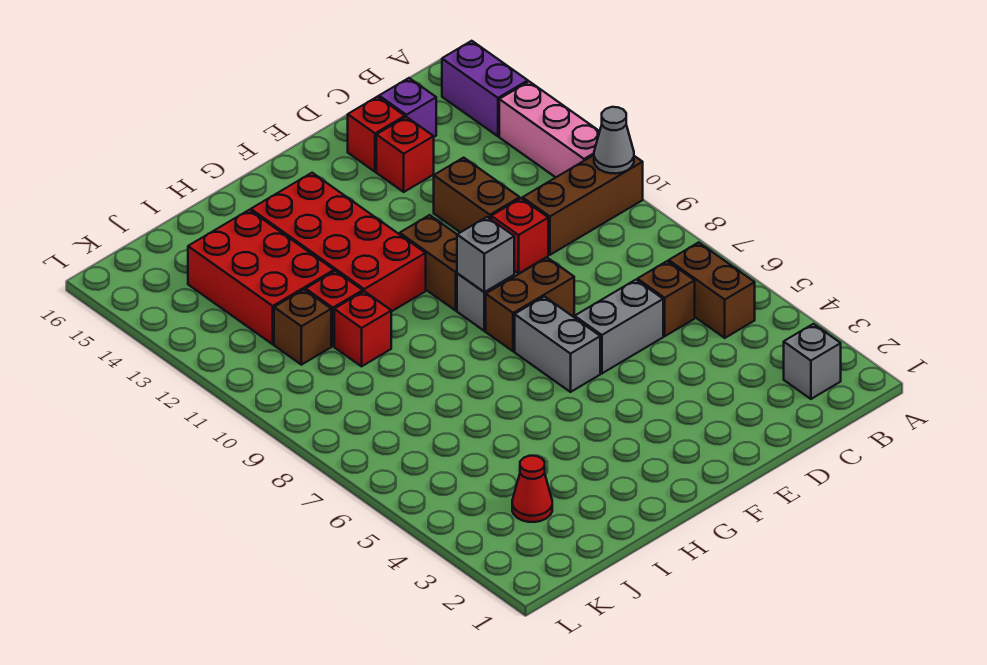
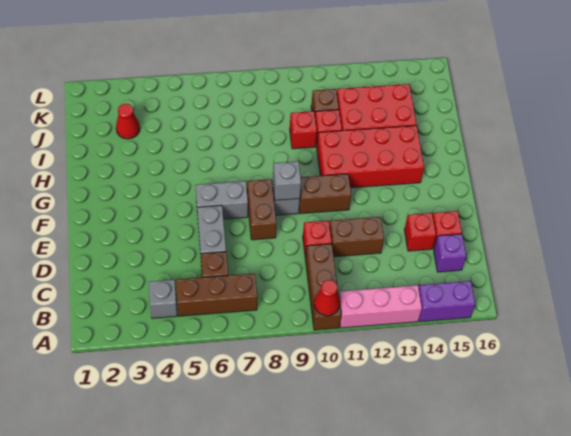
grey 1x1 cone [594,107,634,174] -> red 1x1 cone [314,280,340,316]
grey 1x1 brick [784,324,841,399] -> grey 1x1 brick moved to [149,280,177,318]
brown 1x2 brick [669,242,755,338] -> brown 1x3 brick [176,274,257,316]

